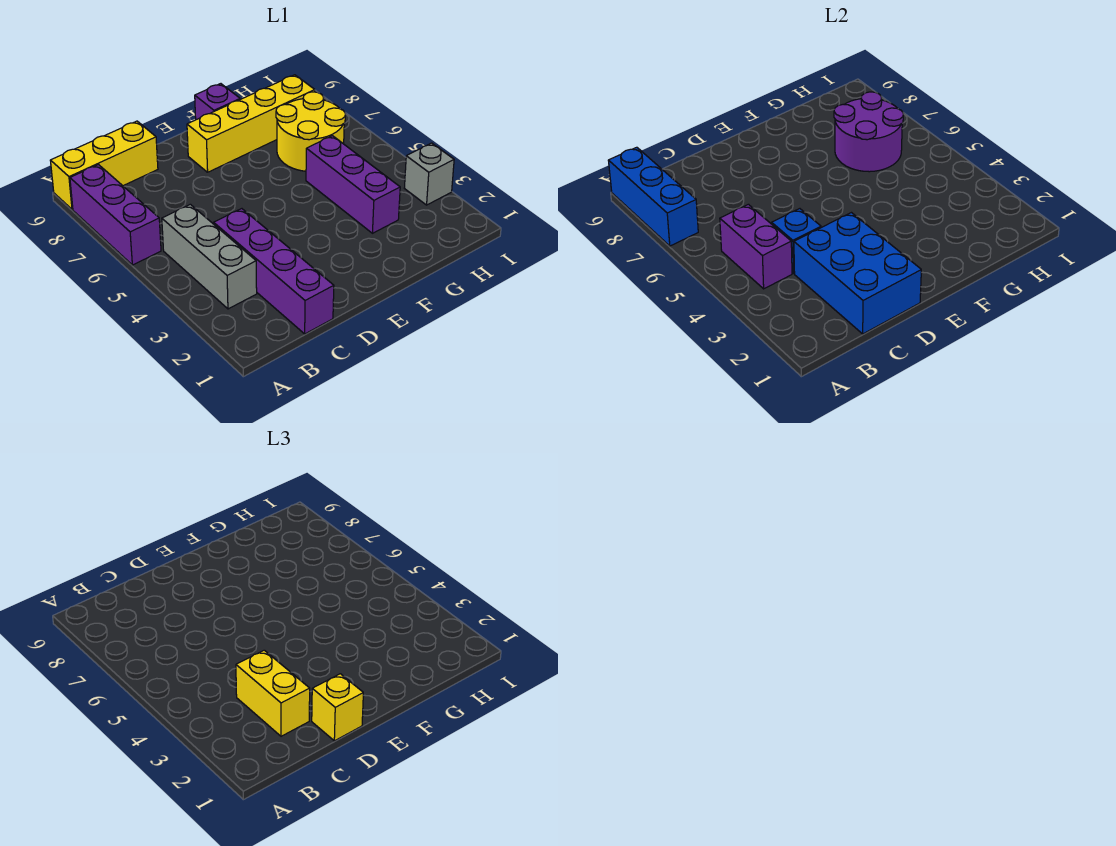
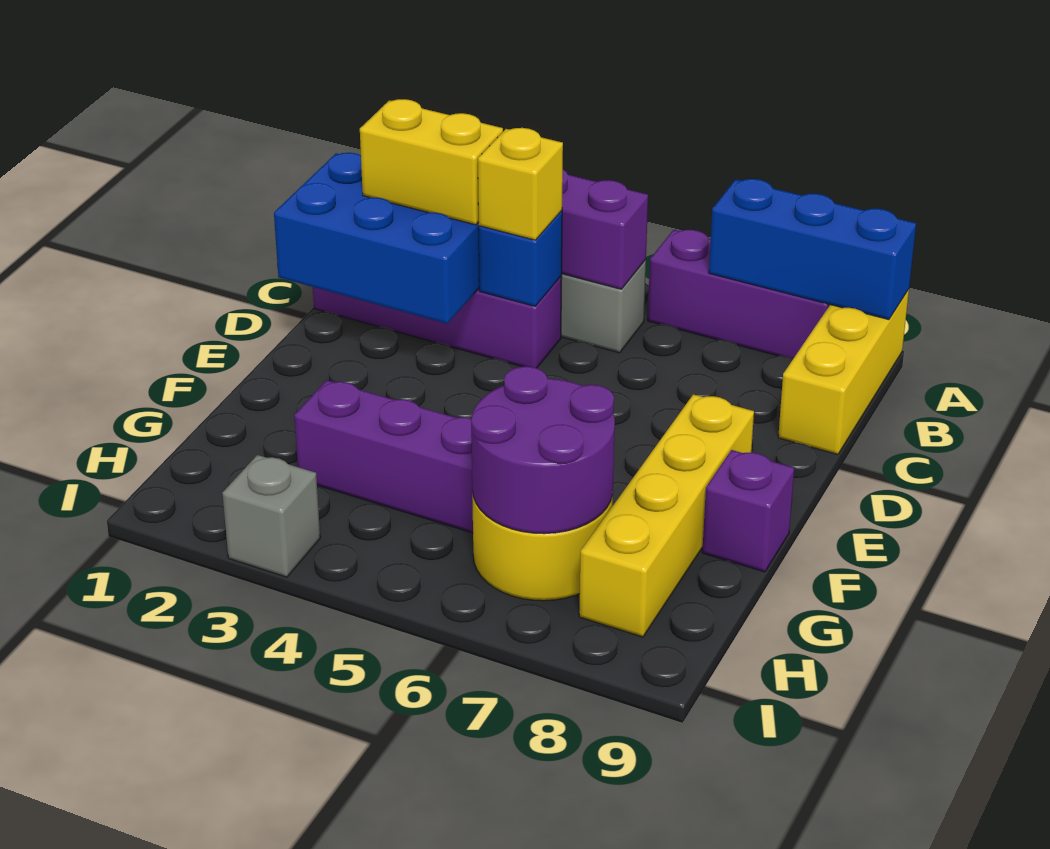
yellow 1x1 brick [312,674,363,741] -> yellow 1x1 brick moved to [478,128,563,240]

